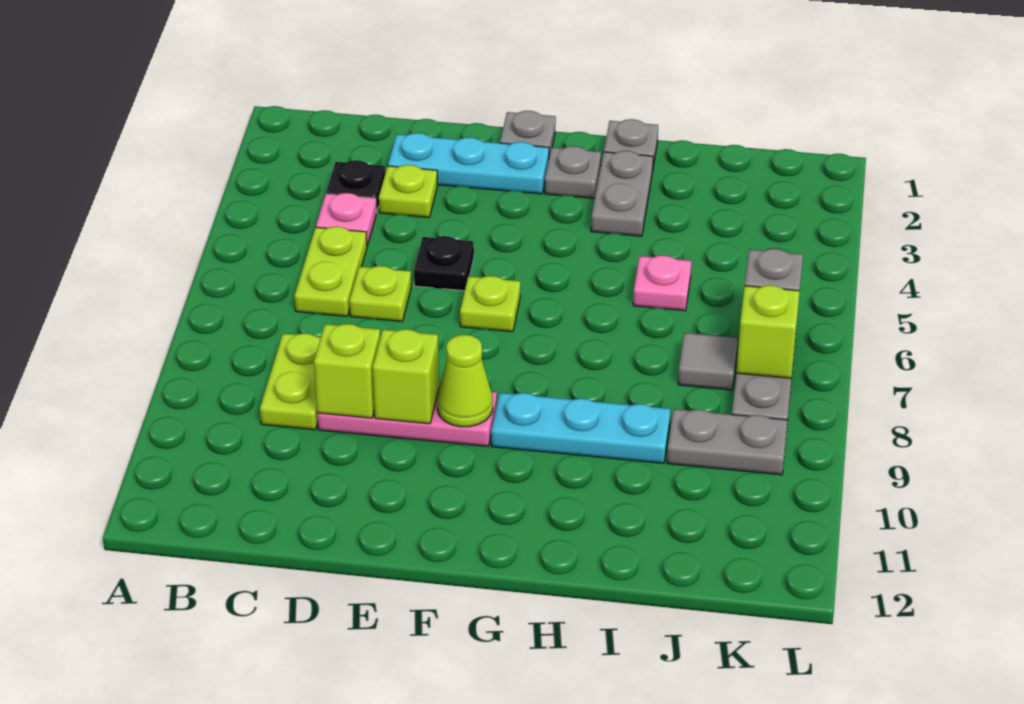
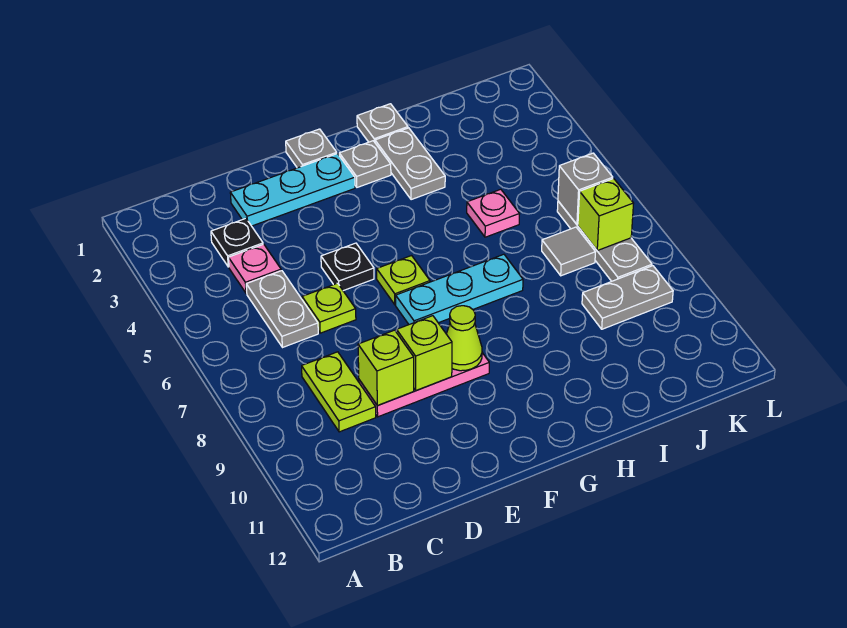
lime 1x2 plate [294,226,367,316] -> grey 1x2 plate [246,271,318,348]
lime 1x1 plate [379,165,438,218] -> none
cyan 1x3 plate [491,393,670,463] -> cyan 1x3 plate moved to [396,254,523,324]

